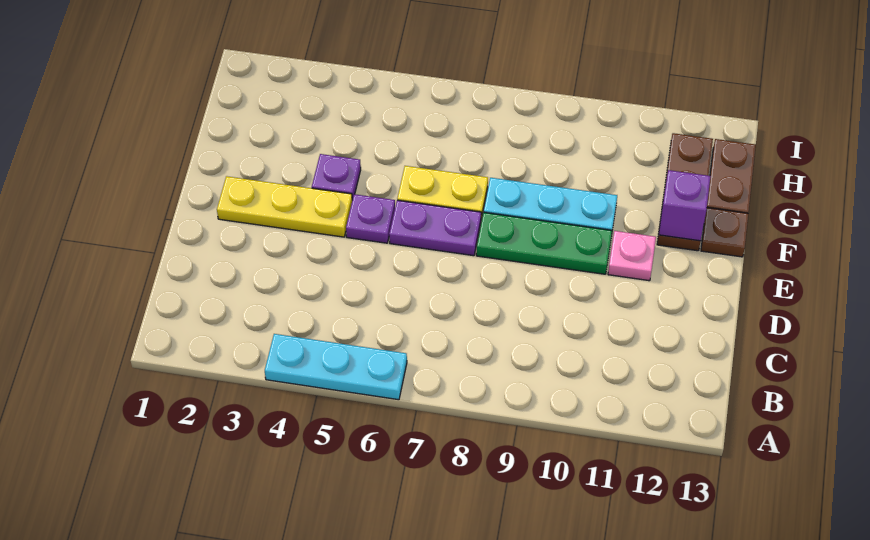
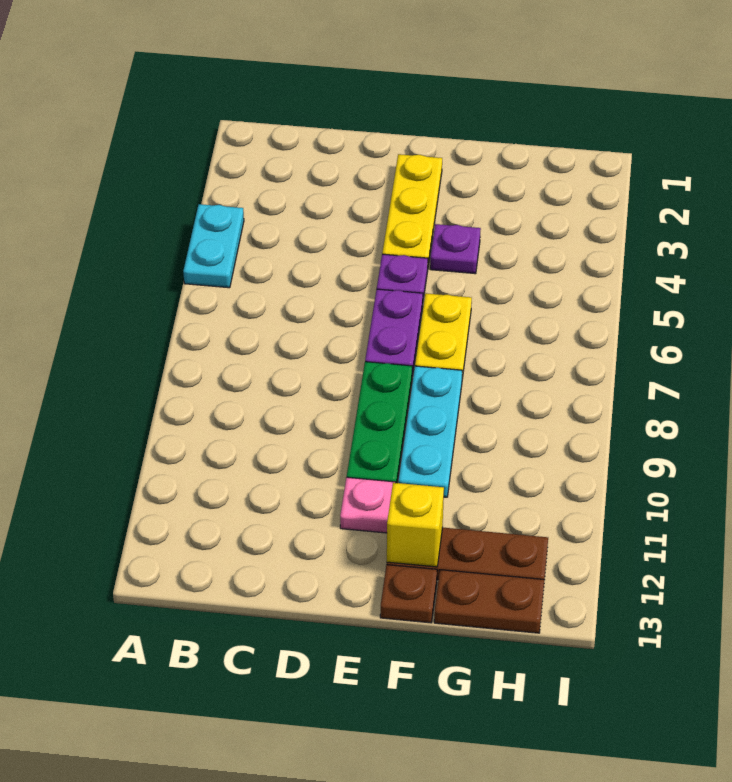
cyan 1x3 plate [265,334,407,400] -> cyan 1x2 plate [183,204,244,288]
purple 1x1 brick [659,170,711,241] -> yellow 1x1 brick [387,483,444,567]

